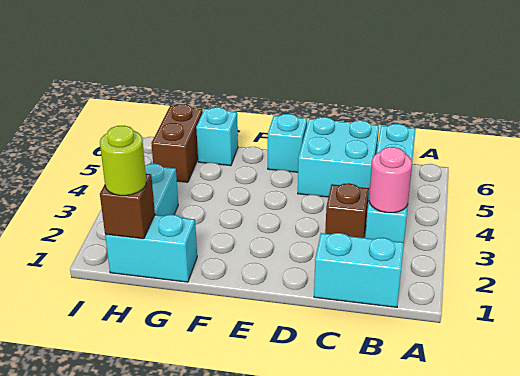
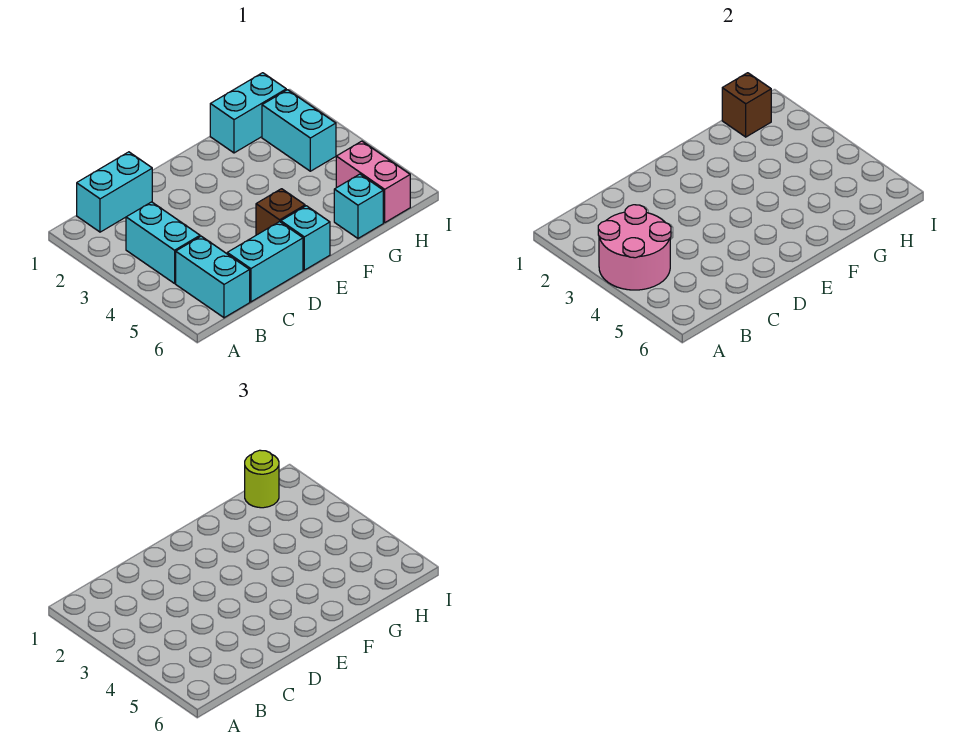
pink 1x1 round brick [369,147,412,213] -> pink 2x2 round brick [598,205,671,290]
brown 1x1 brick [325,183,369,238] -> brown 1x1 brick moved to [256,189,305,235]
cyan 2x2 brick [298,117,379,201] -> cyan 1x2 brick [227,222,303,302]
brown 1x2 brick [151,104,203,182] -> pink 1x2 brick [336,141,410,222]

